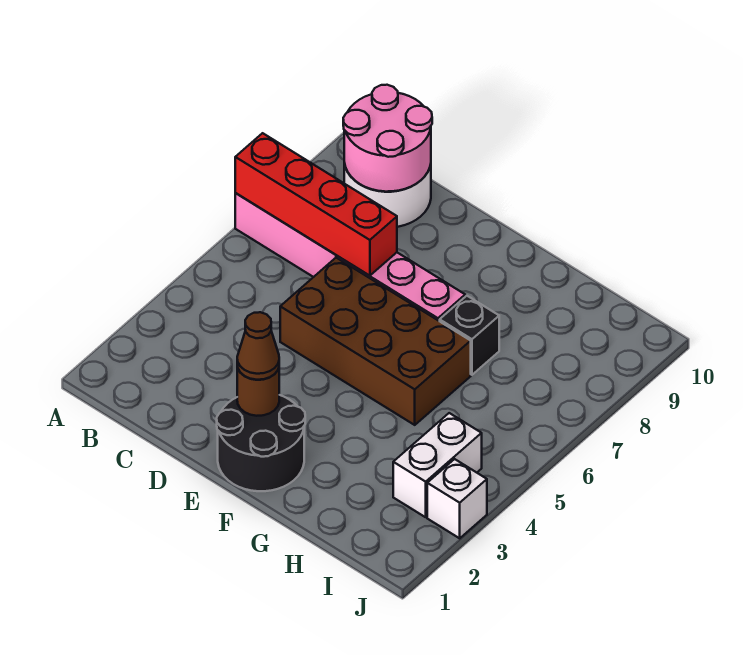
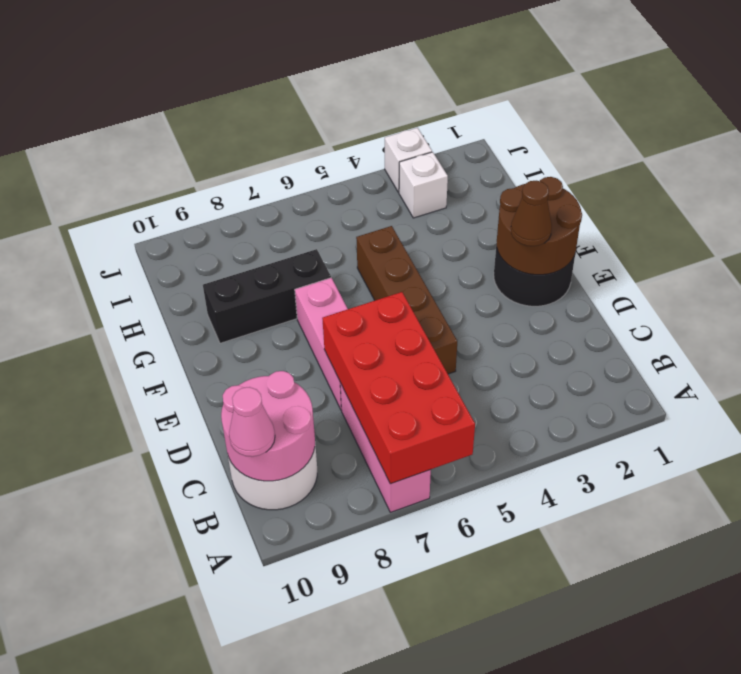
red 1x4 brick [235,133,397,276] -> red 2x4 brick [322,292,475,484]
none -> pink 1x1 cone [229,387,275,457]
brown 2x4 brick [280,258,471,425] -> brown 1x4 brick [356,226,457,374]
brown 1x1 round brick [237,366,279,416] -> brown 2x2 round brick [497,177,582,275]
black 1x1 brick [440,296,499,375] -> black 1x3 brick [203,249,331,343]
white 1x2 brick [393,413,482,517] -> white 1x1 brick [399,152,448,218]

